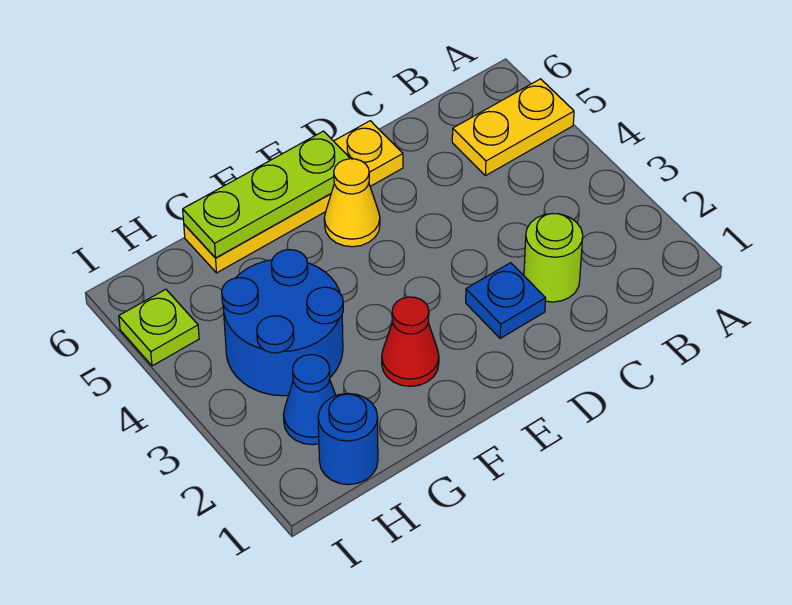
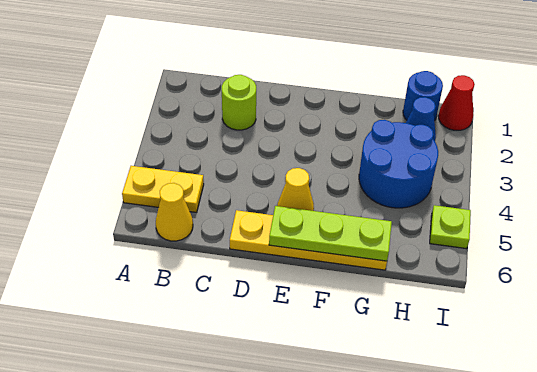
none -> yellow 1x1 cone [156,183,193,241]
blue 1x1 plate [466,263,546,339] -> none
red 1x1 cone [382,297,439,386] -> red 1x1 cone moved to [438,75,475,130]

